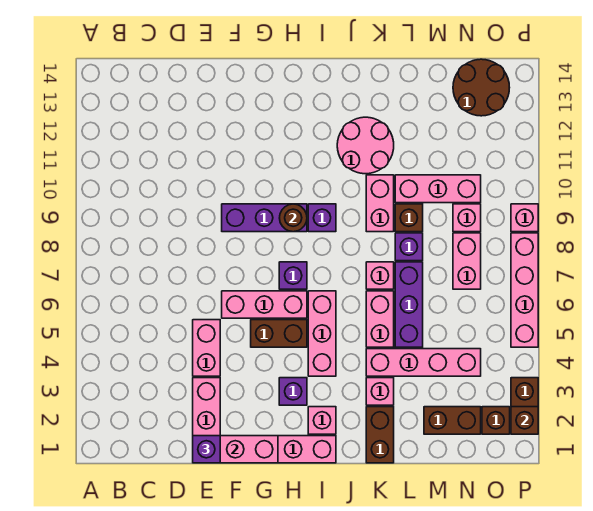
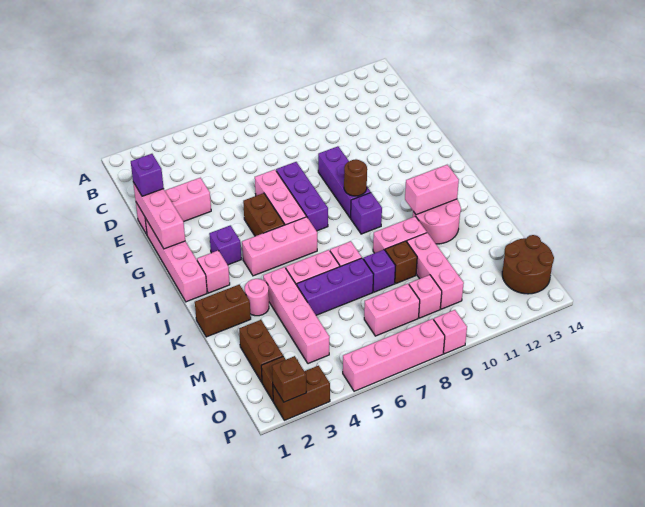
pink 1x2 brick [193,320,220,376] -> pink 1x2 brick moved to [405,165,459,215]
purple 1x1 brick [279,262,307,289] -> purple 1x3 brick [276,162,328,231]
pink 1x1 brick [366,378,394,405] -> pink 1x1 round brick [245,279,269,316]

